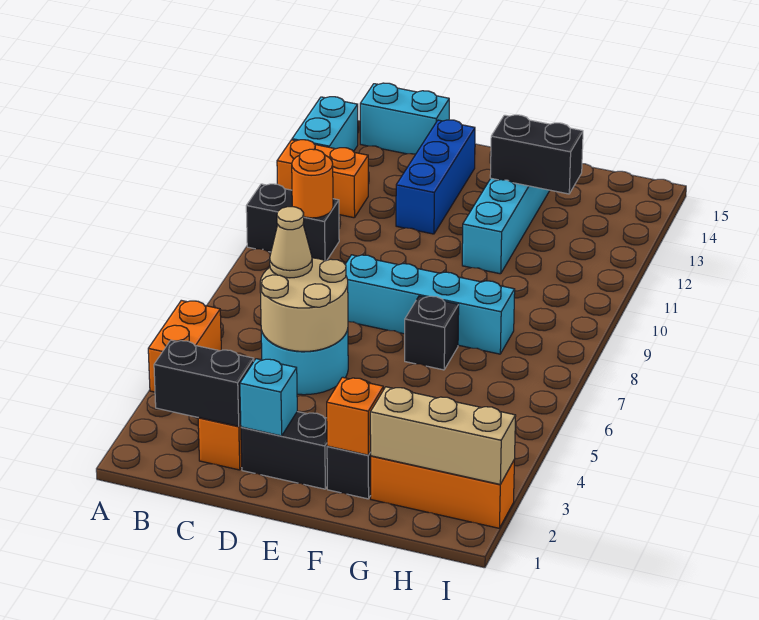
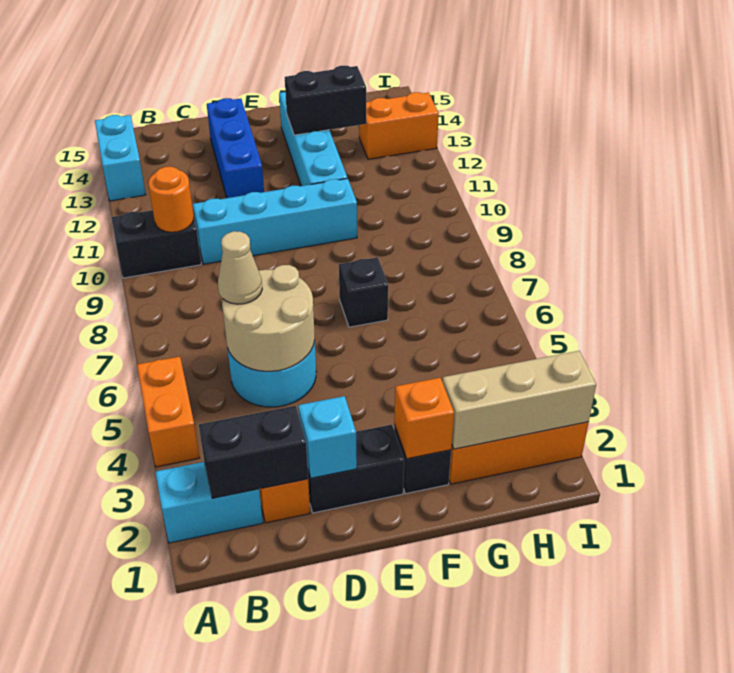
orange 1x2 brick [277,140,368,218] -> orange 1x2 brick moved to [359,92,439,159]
cyan 1x2 brick [360,83,449,154] -> cyan 1x2 brick moved to [155,462,263,543]
cyan 1x4 brick [345,255,515,354] -> cyan 1x4 brick moved to [193,178,357,264]

